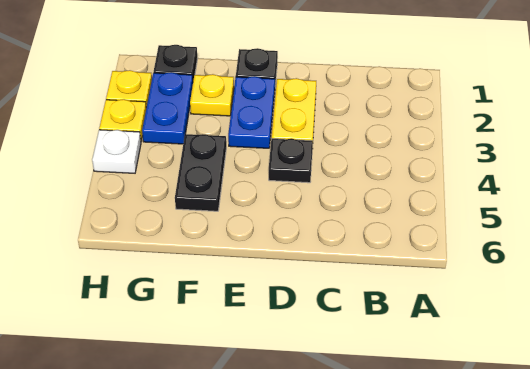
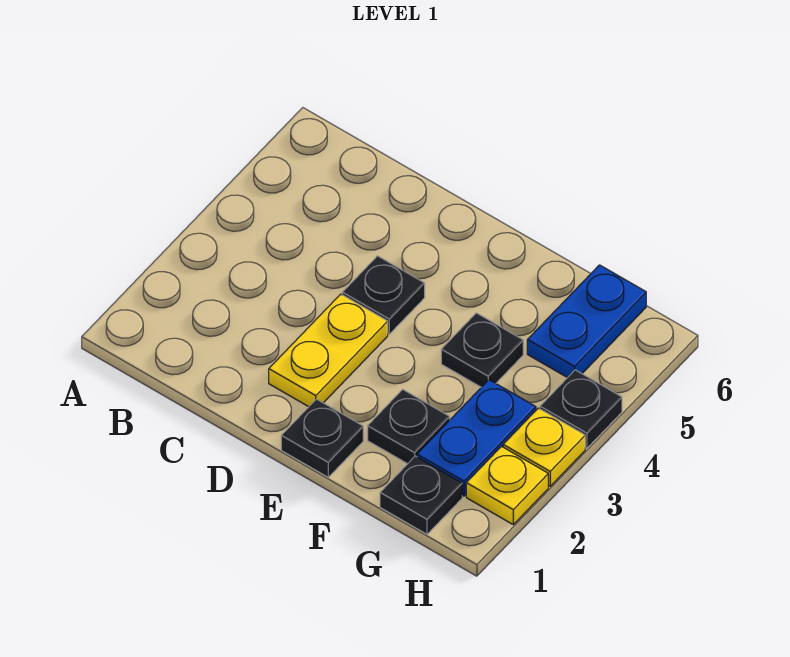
blue 1x2 plate [228,76,275,148] -> blue 1x2 plate moved to [527,265,646,378]
yellow 1x1 plate [190,74,234,116] -> black 1x1 plate [368,389,450,464]
black 1x2 plate [175,134,226,211] -> black 1x1 plate [441,313,523,387]
white 1x1 plate [92,130,141,173] -> black 1x1 plate [540,370,622,448]

